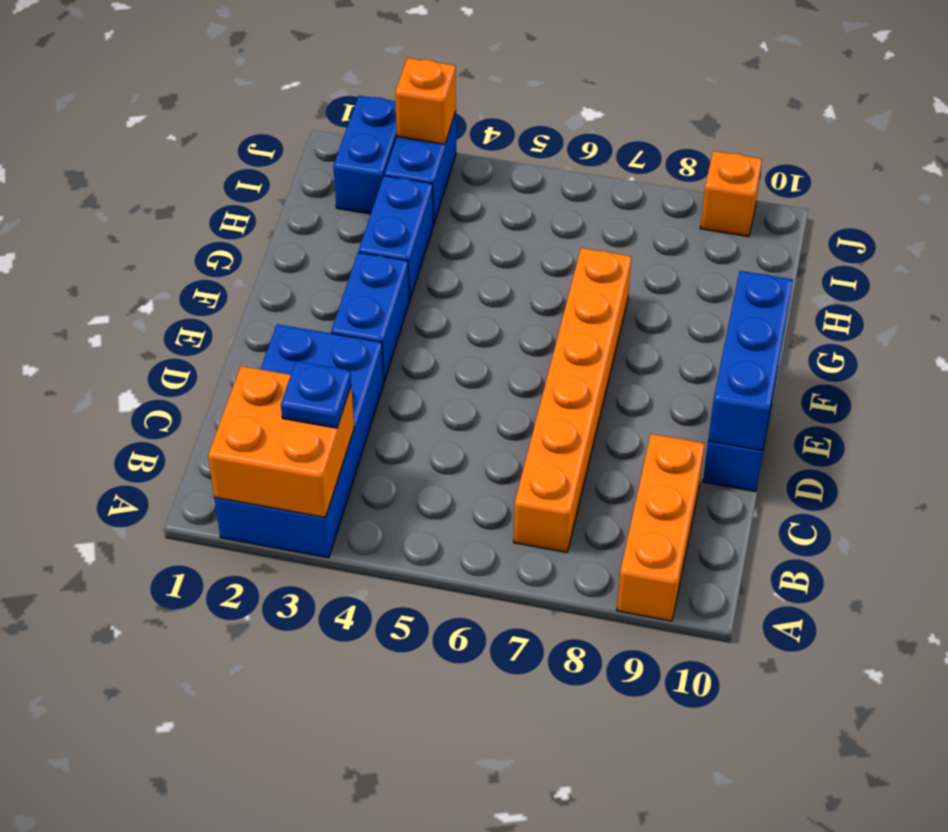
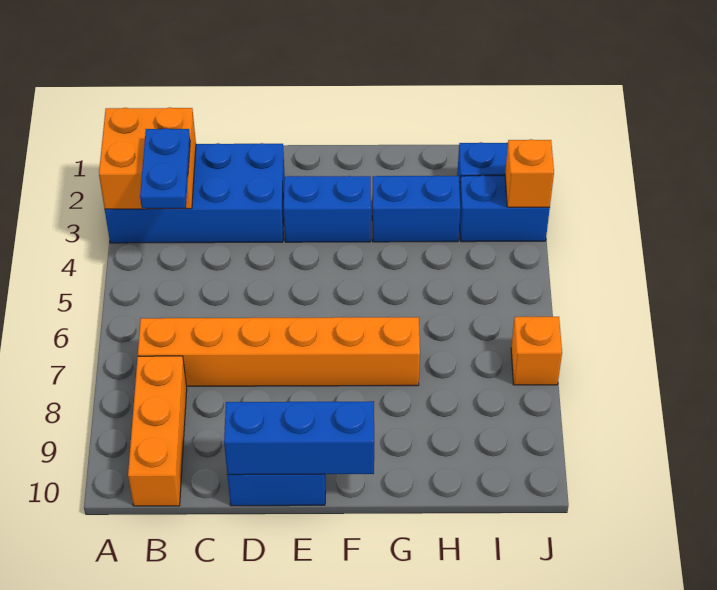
orange 1x3 brick [617,434,705,621] -> orange 1x3 brick turned to [128,356,187,506]
blue 1x1 plate [281,361,351,428] -> blue 1x2 plate [140,128,190,208]
orange 1x1 brick [700,151,762,237] -> orange 1x1 brick moved to [511,317,562,385]

